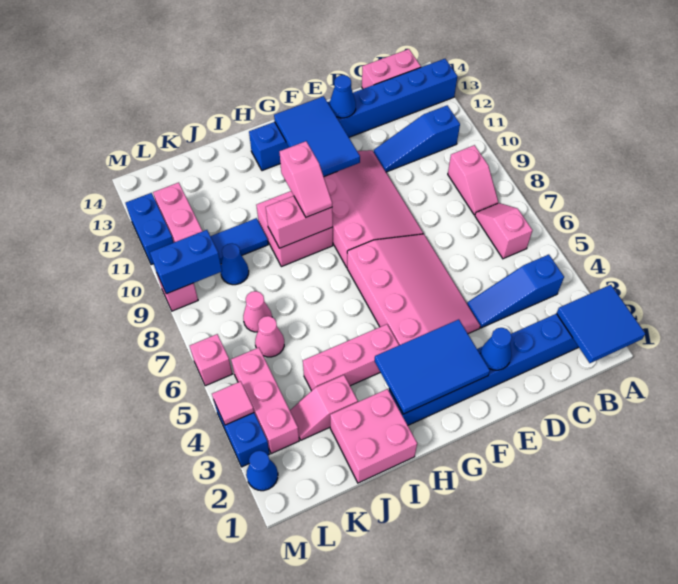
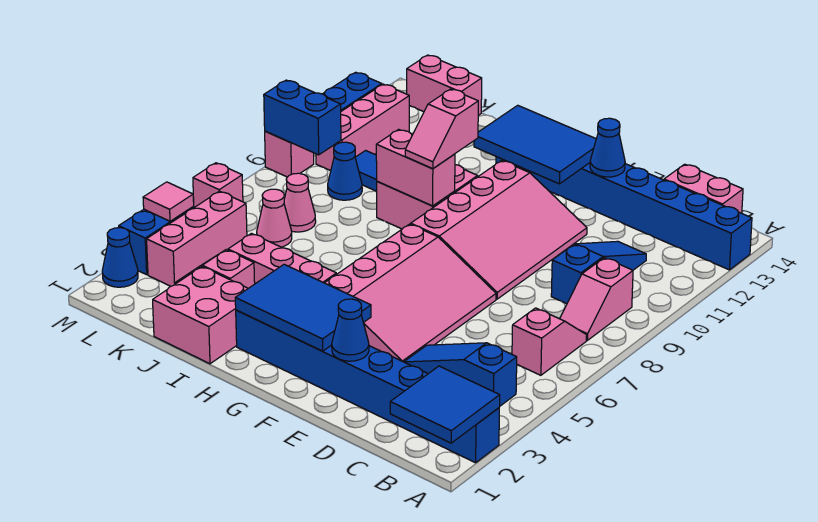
blue 1x3 slope [374,105,460,172] -> blue 1x3 slope turned to [551,241,646,304]
blue 2x3 tile [274,96,360,177] -> blue 2x3 tile turned to [474,105,596,184]
none -> pink 1x2 brick [407,55,482,115]

